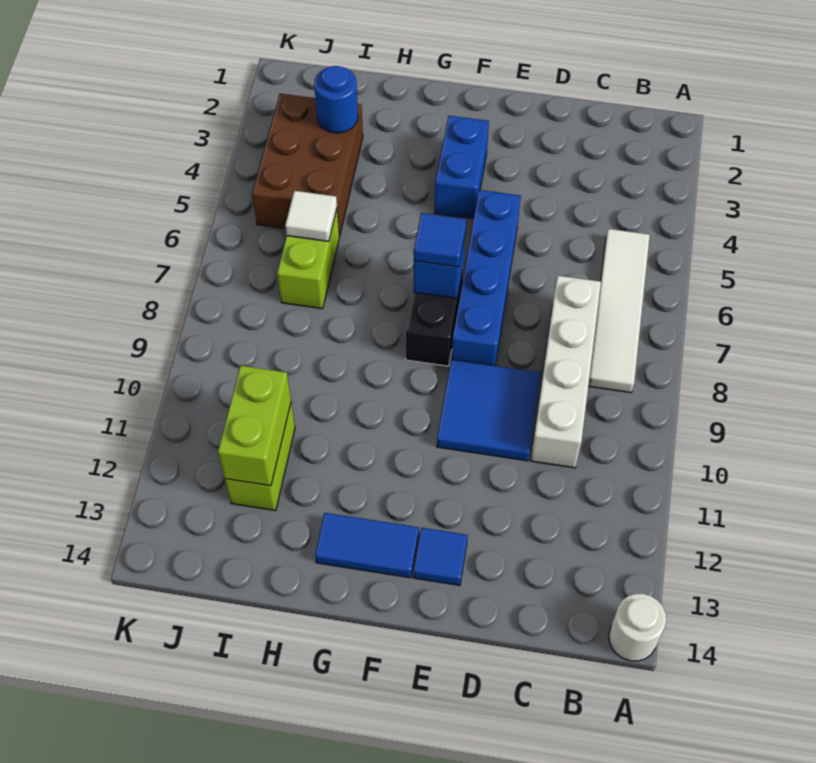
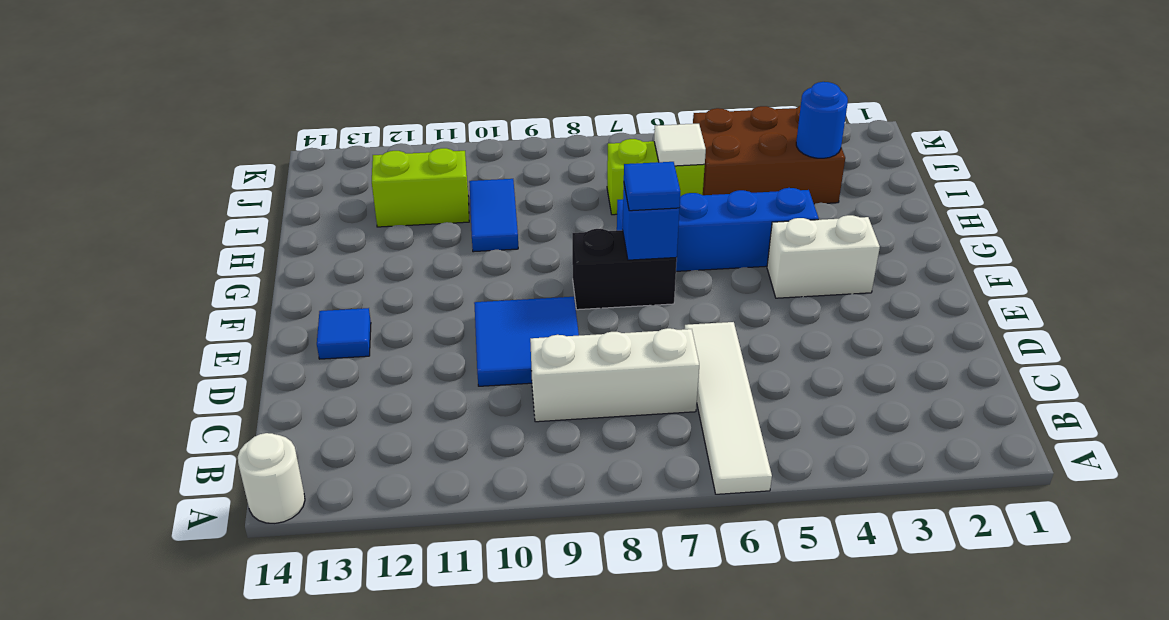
white 1x4 tile [588,229,650,393] -> white 1x4 tile turned to [685,322,772,494]
white 1x4 brick [531,276,601,468] -> white 1x3 brick [530,328,699,422]
blue 1x4 brick [451,190,521,366] -> blue 1x4 brick moved to [617,188,819,271]
blue 1x2 brick [434,116,489,219] -> white 1x2 brick [767,215,880,298]
blue 1x2 tile [315,513,419,578] -> blue 1x2 tile moved to [469,179,518,252]
lime 1x2 brick [218,366,291,486] -> none

